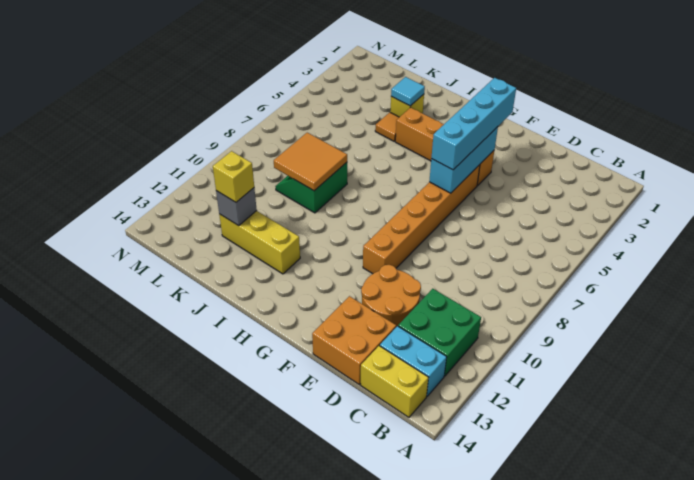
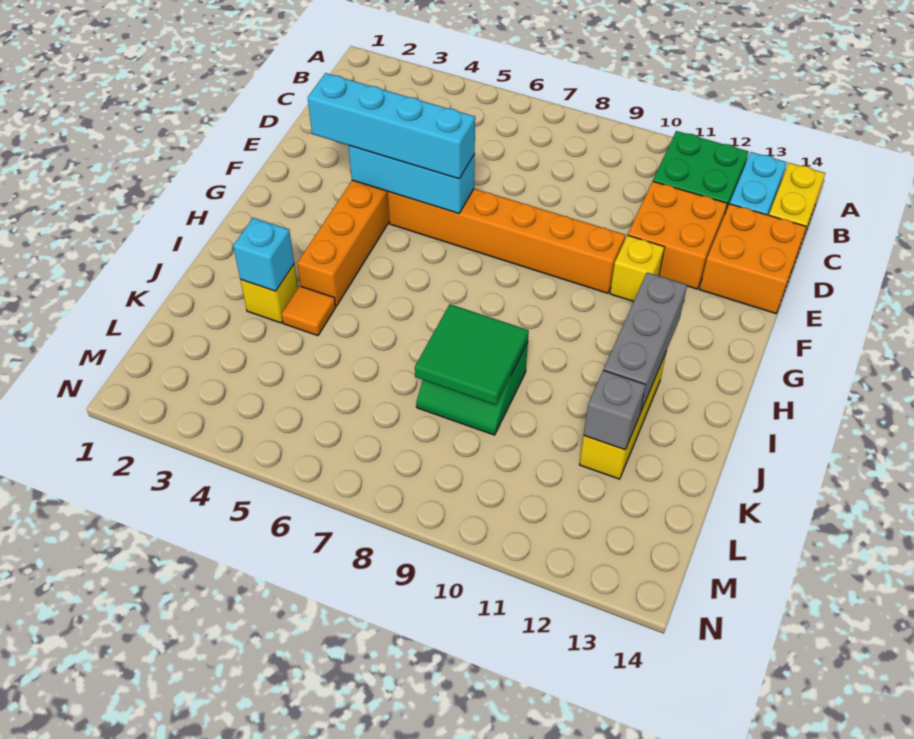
orange 2x2 round brick [361,265,421,327] -> orange 2x2 brick [628,182,727,289]
none -> grey 1x3 brick [604,272,687,413]
cyan 1x1 tile [391,77,425,106] -> cyan 1x1 brick [233,218,294,291]
orange 2x2 tile [274,133,347,191] -> green 2x2 tile [415,304,529,405]
yellow 1x1 brick [213,151,254,202] -> yellow 1x1 brick moved to [610,235,664,302]

